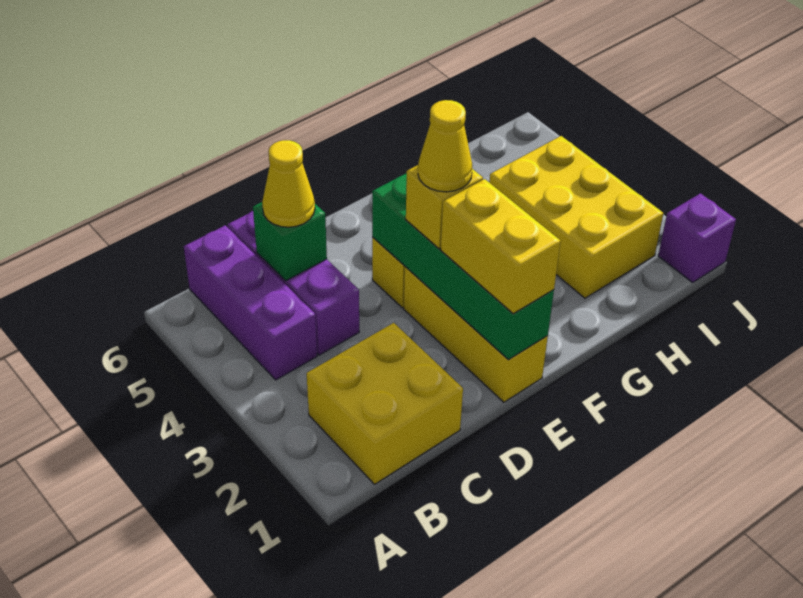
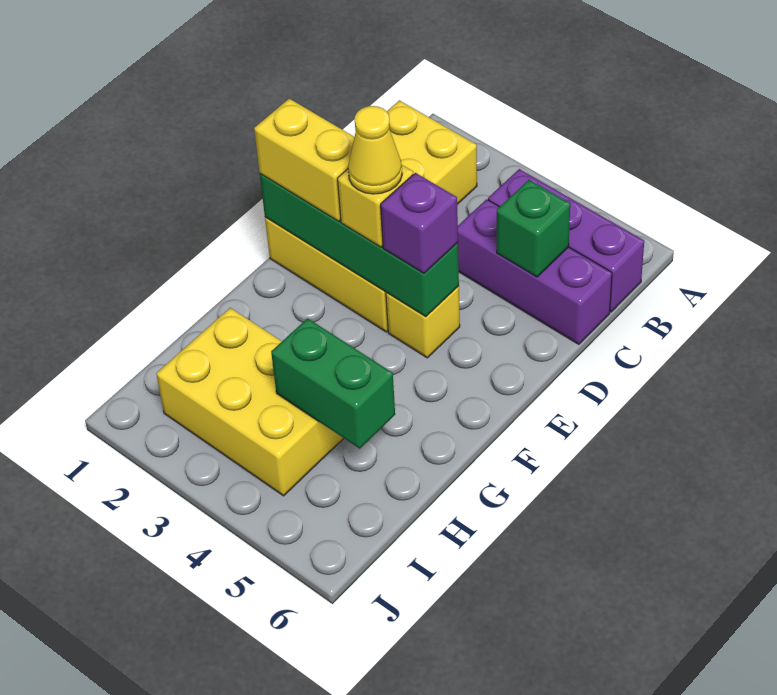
yellow 1x1 cone [262,140,315,227] -> none
none -> green 1x2 brick [271,318,395,449]
purple 1x1 brick [658,193,736,282] -> purple 1x1 brick moved to [381,173,458,273]

